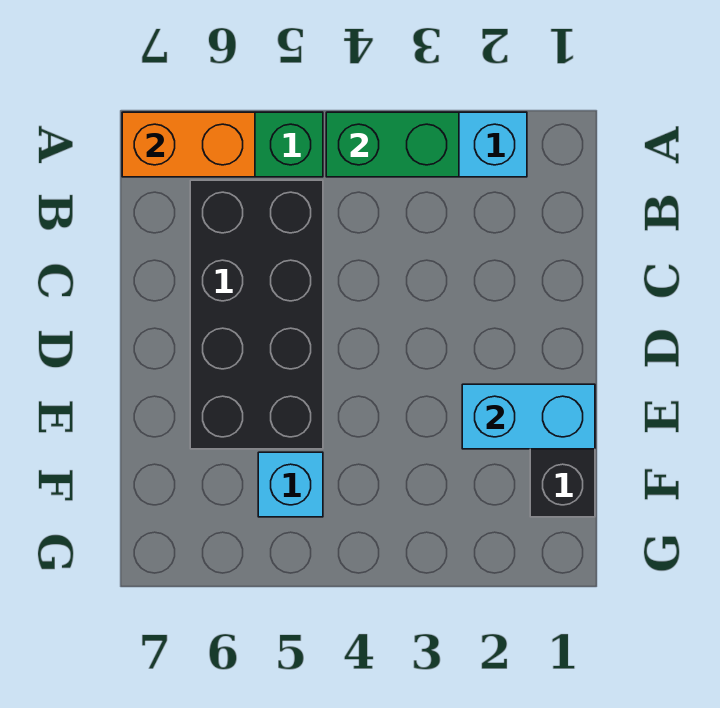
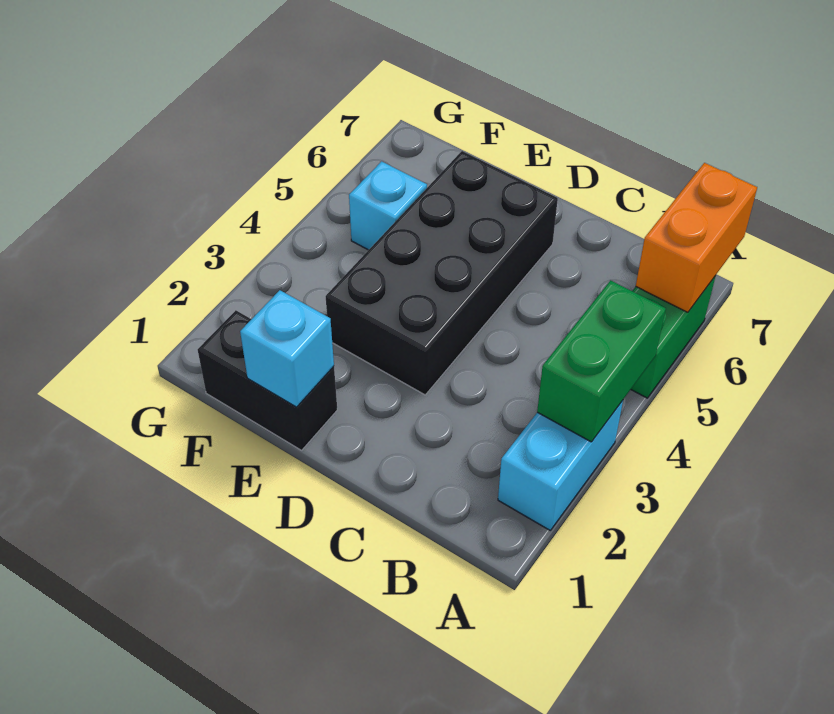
black 2x4 brick [190,180,323,449] -> black 2x4 brick turned to [326,151,558,395]
cyan 1x2 brick [462,384,595,449] -> cyan 1x1 brick [240,290,334,407]

